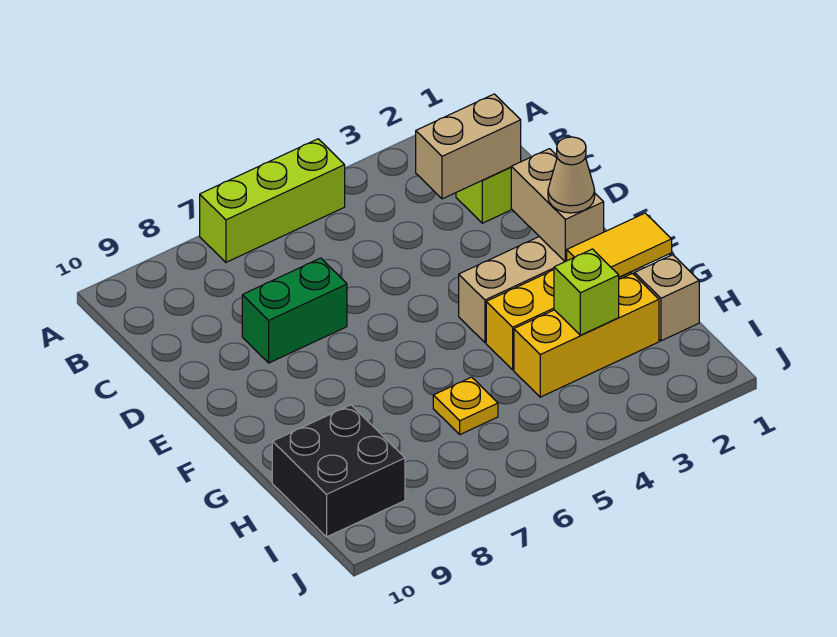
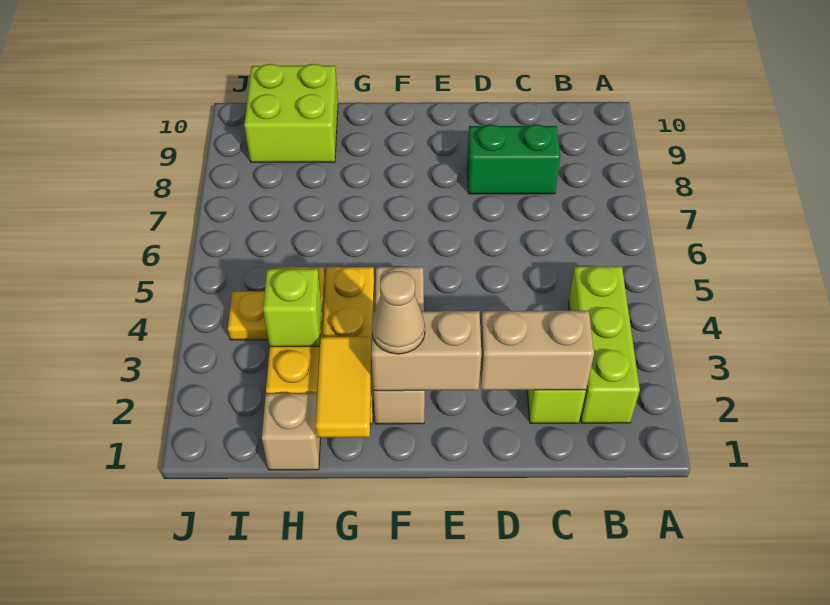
lime 1x3 brick [200,139,345,262] -> lime 1x3 brick moved to [569,266,640,423]
tan 1x2 brick [416,94,521,199] -> tan 1x2 brick turned to [480,311,594,390]
green 1x2 brick [242,258,347,363] -> green 1x2 brick turned to [467,125,560,194]
yellow 1x1 plate [433,377,498,434] -> yellow 1x1 plate moved to [228,291,268,340]
black 2x2 brick [272,405,405,537] -> lime 2x2 brick [244,64,338,162]

